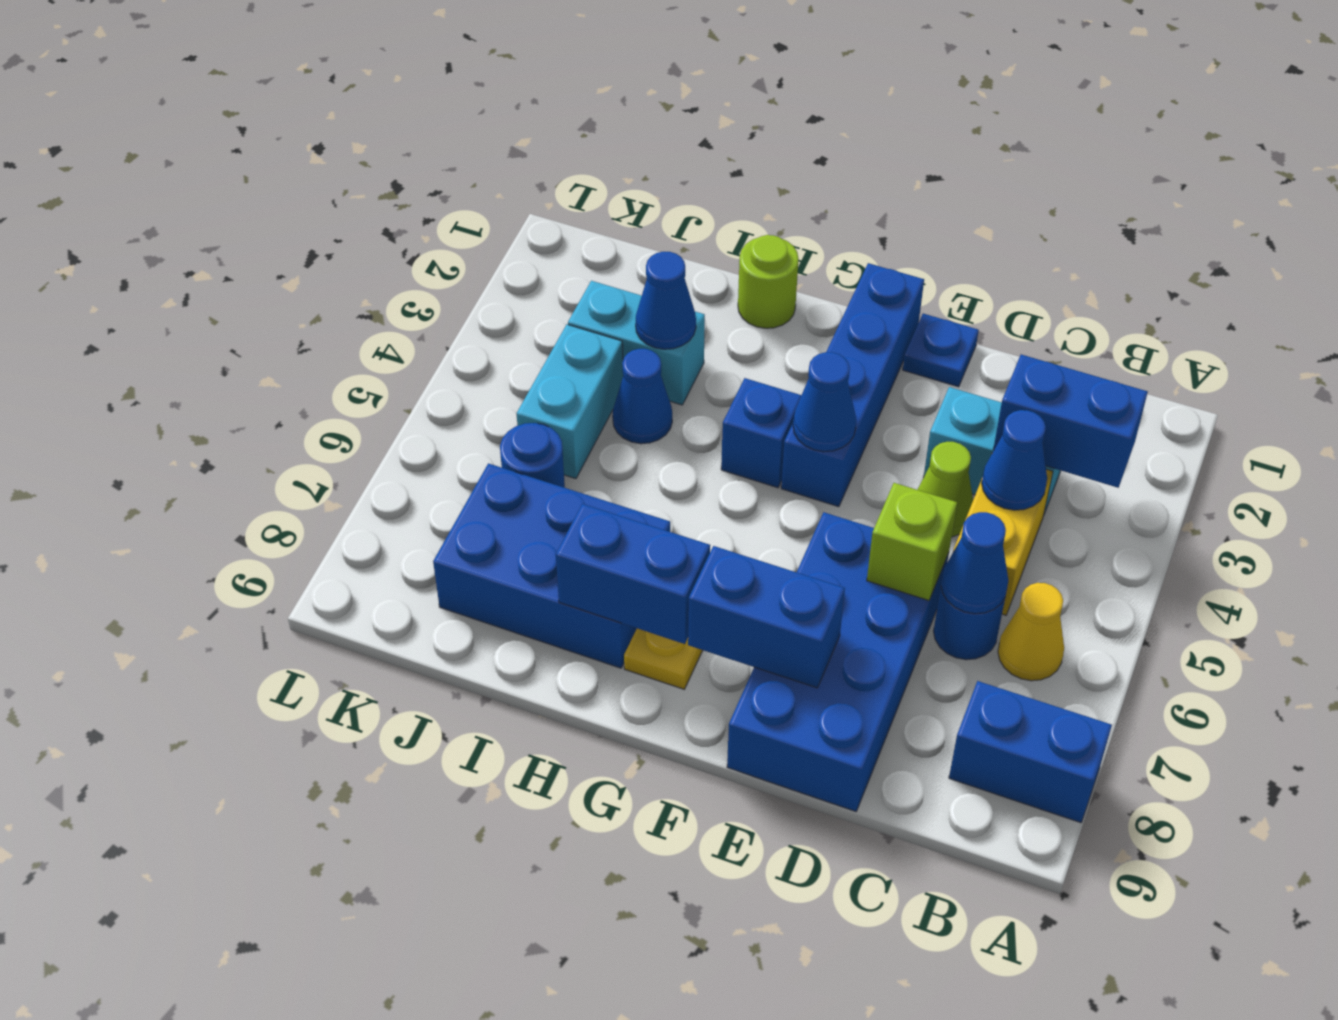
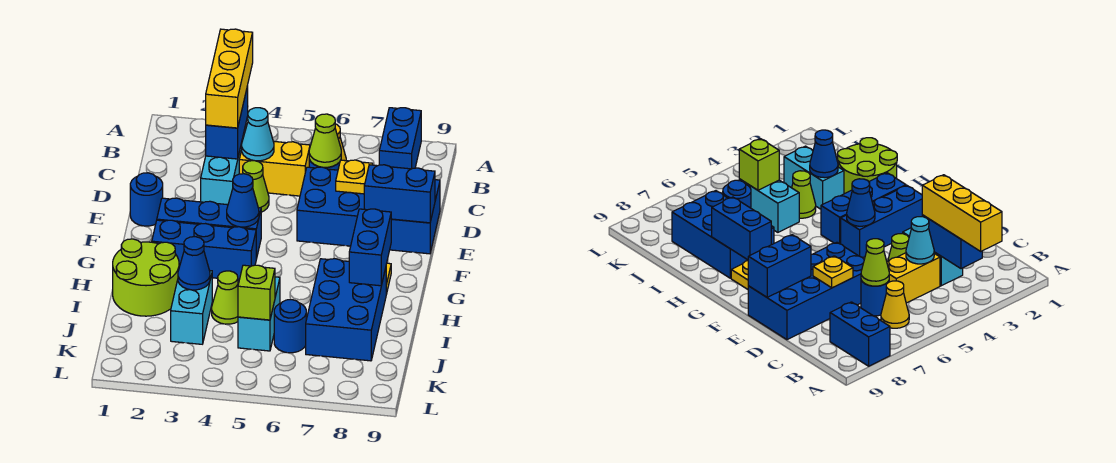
none -> yellow 1x3 brick [206,29,253,128]
blue 1x1 cone [982,410,1047,510] -> cyan 1x1 cone [242,108,274,161]
blue 1x1 cone [941,512,1008,614] -> lime 1x1 cone [309,114,341,167]
lime 1x1 brick [867,483,957,601] -> lime 1x1 brick moved to [238,265,275,320]
none -> yellow 1x1 plate [336,160,373,194]
blue 1x1 plate [903,314,979,387] -> blue 1x1 round brick [130,173,163,226]
blue 1x2 brick [688,546,845,688] -> blue 1x2 brick turned to [364,165,435,223]
blue 1x4 brick [781,263,924,507] -> blue 1x3 brick [157,198,261,259]
blue 1x1 brick [721,378,801,488] -> blue 1x3 brick [152,220,256,280]
lime 1x1 round brick [738,235,798,328] -> lime 2x2 round brick [113,239,179,316]
blue 1x1 cone [613,349,672,444] -> lime 1x1 cone [212,271,238,324]
cyan 1x2 brick [517,324,623,479] -> cyan 1x2 brick turned to [238,277,280,351]

